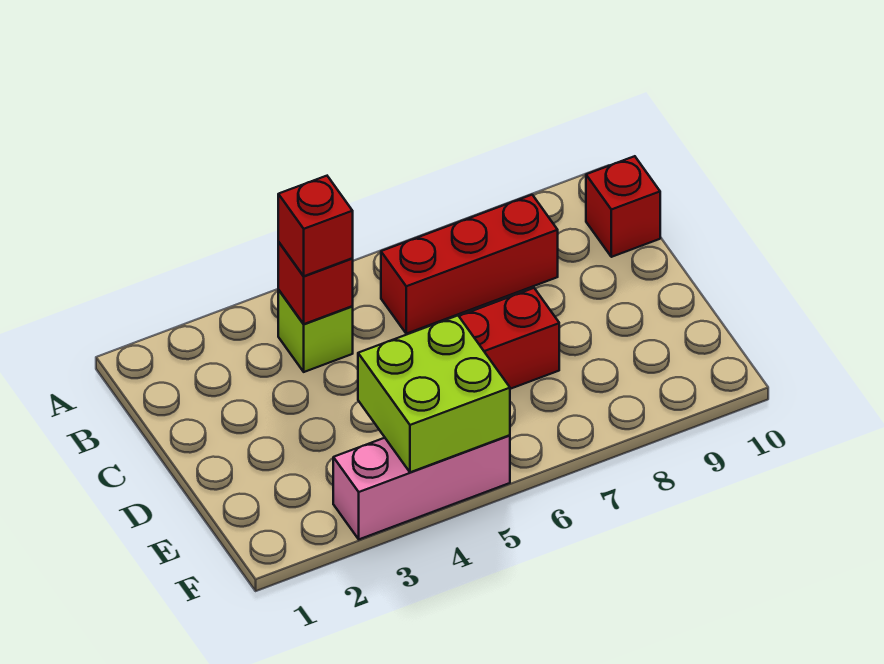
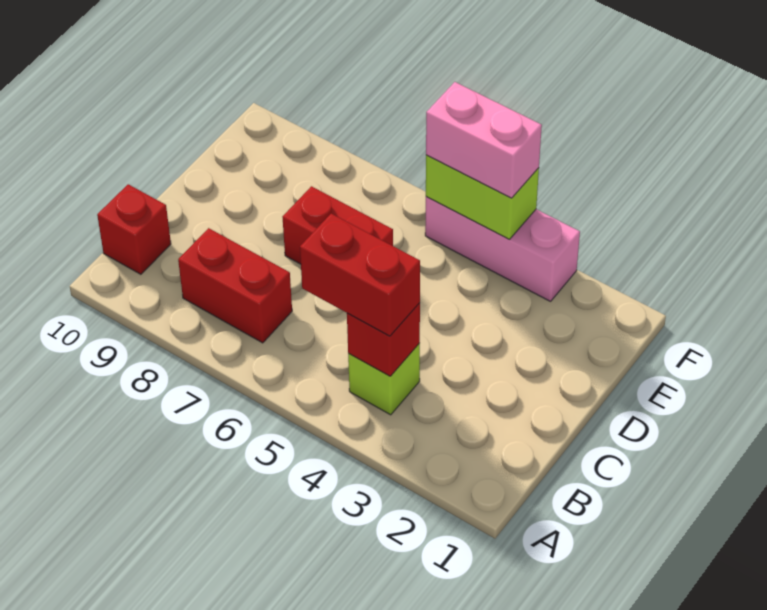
red 1x1 brick [278,176,353,276] -> red 1x2 brick [300,214,420,336]
red 1x3 brick [381,195,558,334] -> red 1x2 brick [178,228,292,343]
lime 2x2 brick [358,316,510,472] -> lime 1x2 brick [426,155,539,239]
none -> pink 1x2 brick [426,82,542,198]

